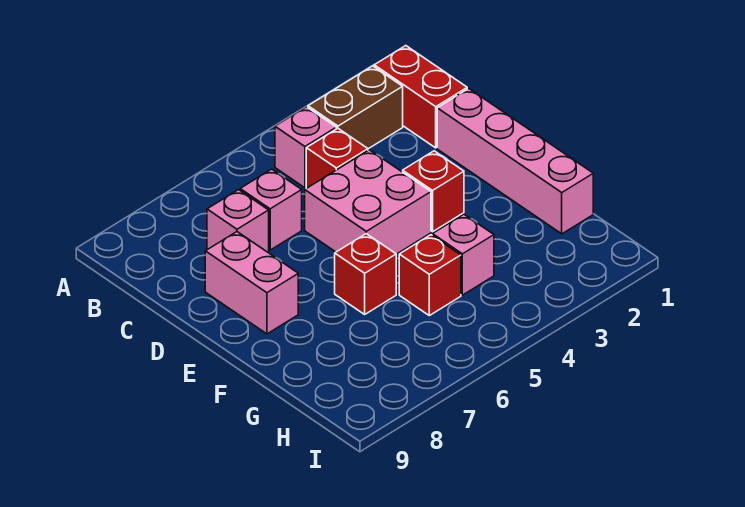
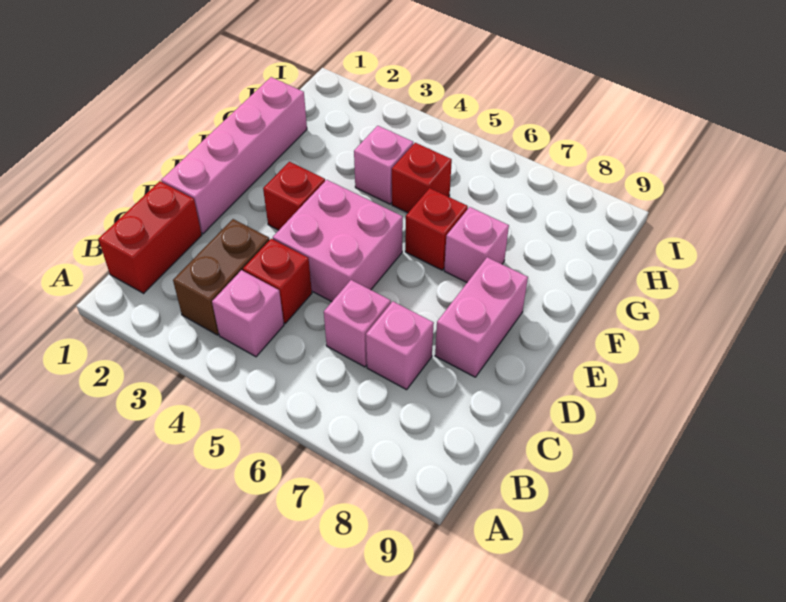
brown 1x2 brick [308,66,403,149] -> brown 1x2 brick turned to [173,219,270,335]
none -> pink 1x1 brick [444,207,509,282]

